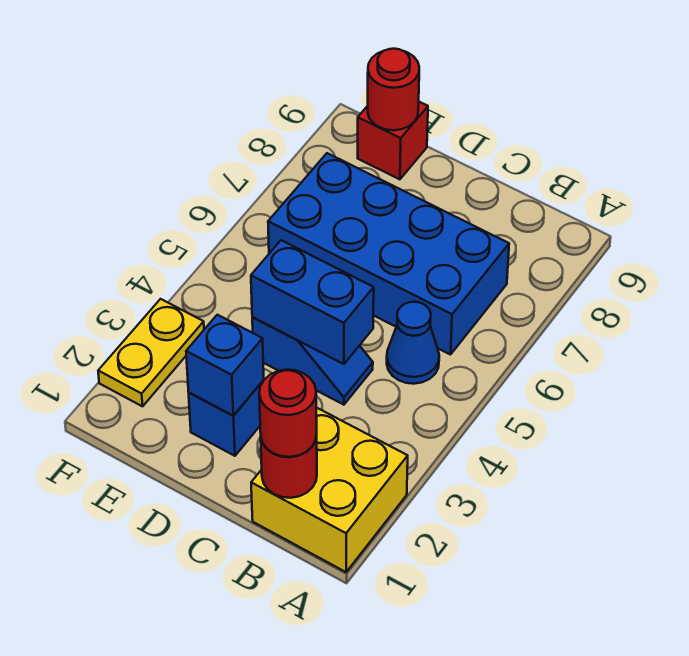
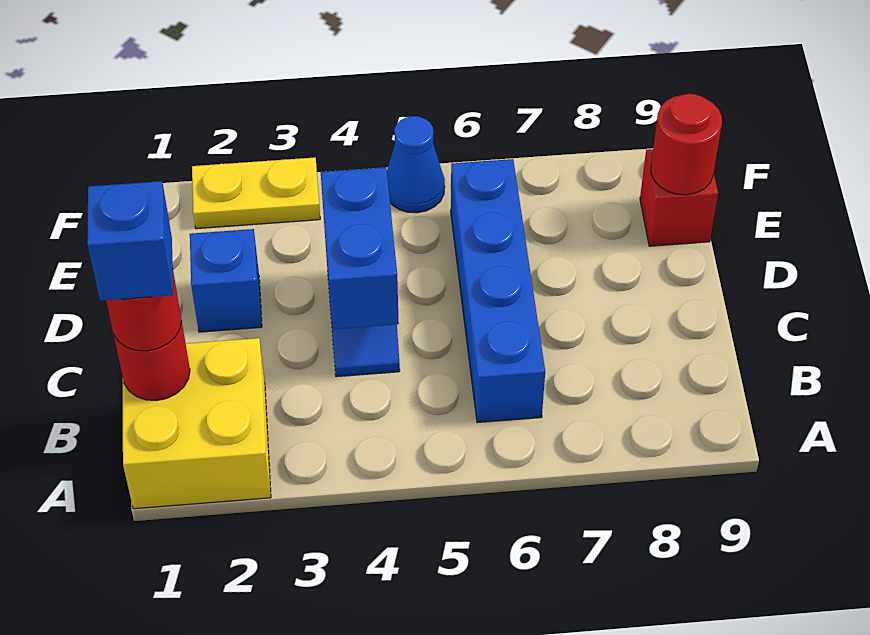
blue 1x1 cone [387,302,439,384] -> blue 1x1 cone moved to [387,116,445,213]
blue 2x4 brick [268,153,509,355] -> blue 1x4 brick [451,159,545,423]
blue 1x1 brick [186,315,264,415] -> blue 1x1 brick moved to [87,181,173,301]

